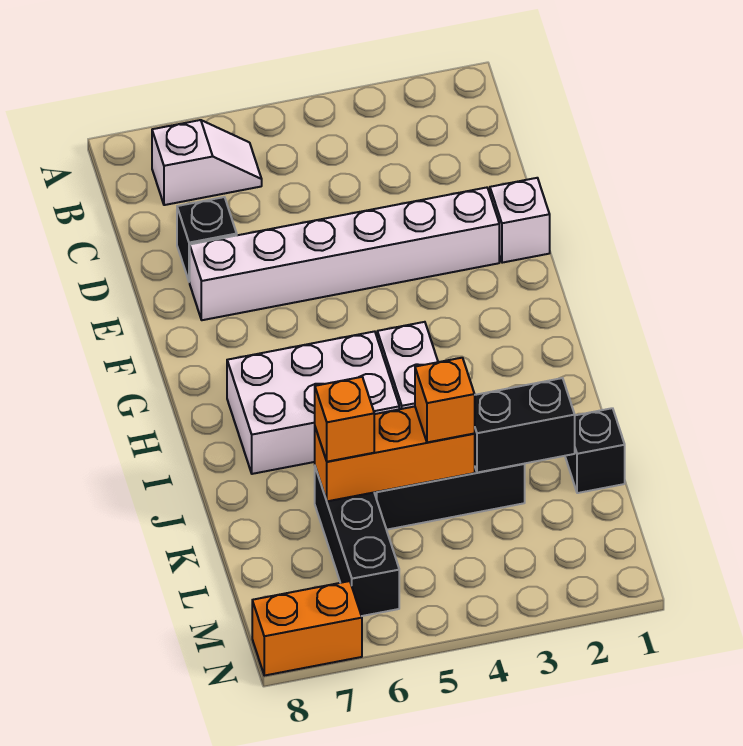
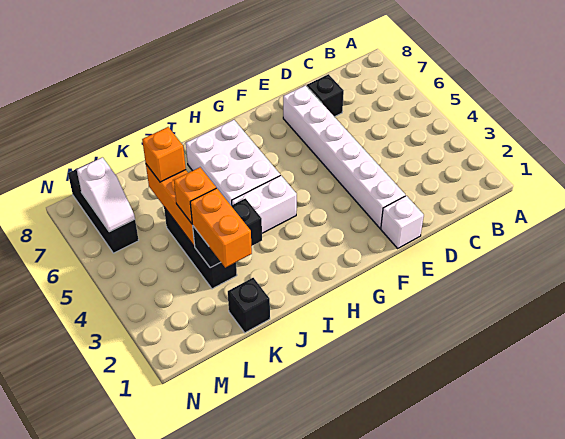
white 1x2 slope [152,120,262,205] -> white 1x2 slope moved to [77,157,135,232]
black 1x2 brick [474,378,575,473] -> black 1x2 brick turned to [193,198,262,268]
black 1x3 brick [315,467,399,616] -> black 1x3 brick turned to [68,161,139,253]
orange 1x2 brick [252,581,362,676] -> orange 1x2 brick moved to [190,188,252,268]

